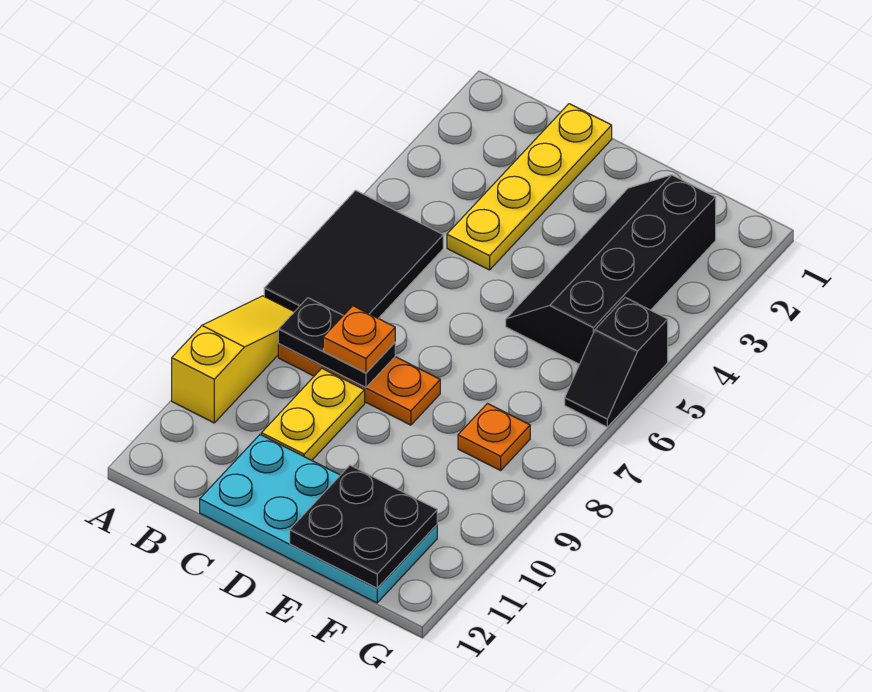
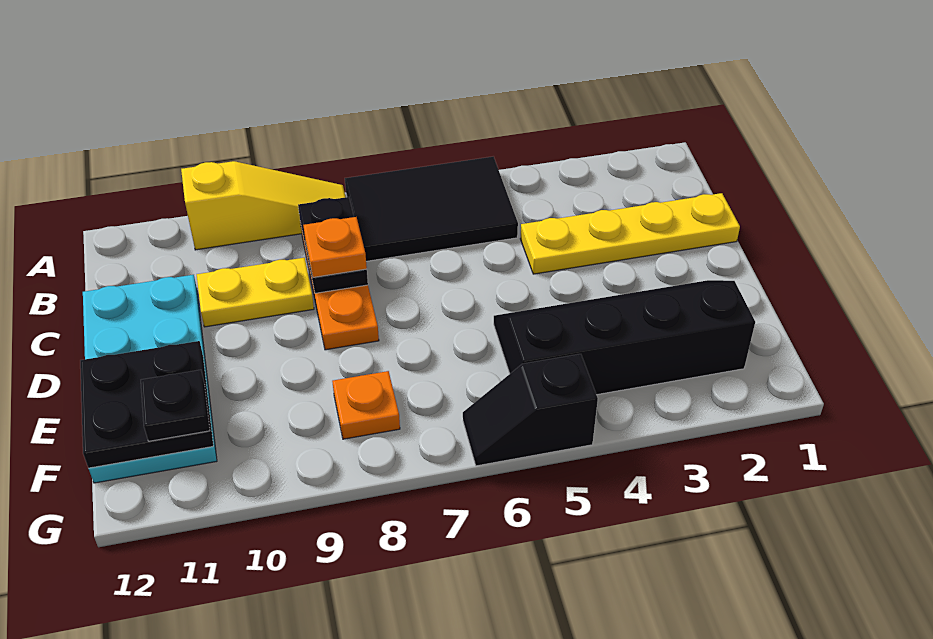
none -> black 1x1 plate [141,370,210,441]

